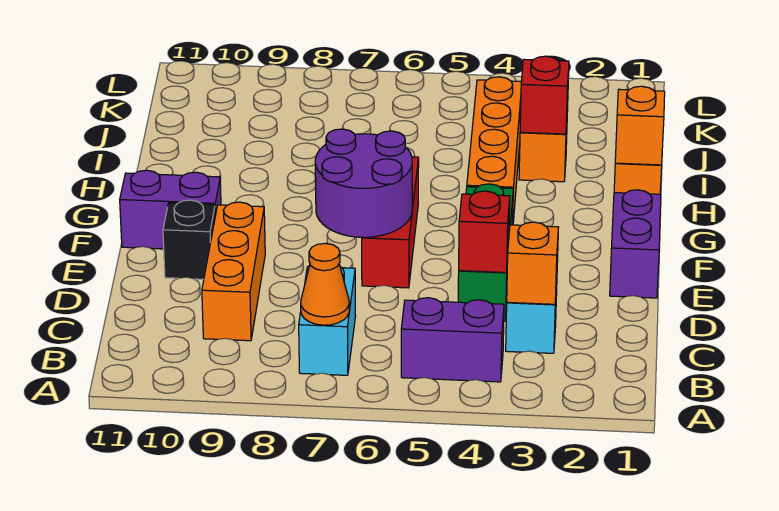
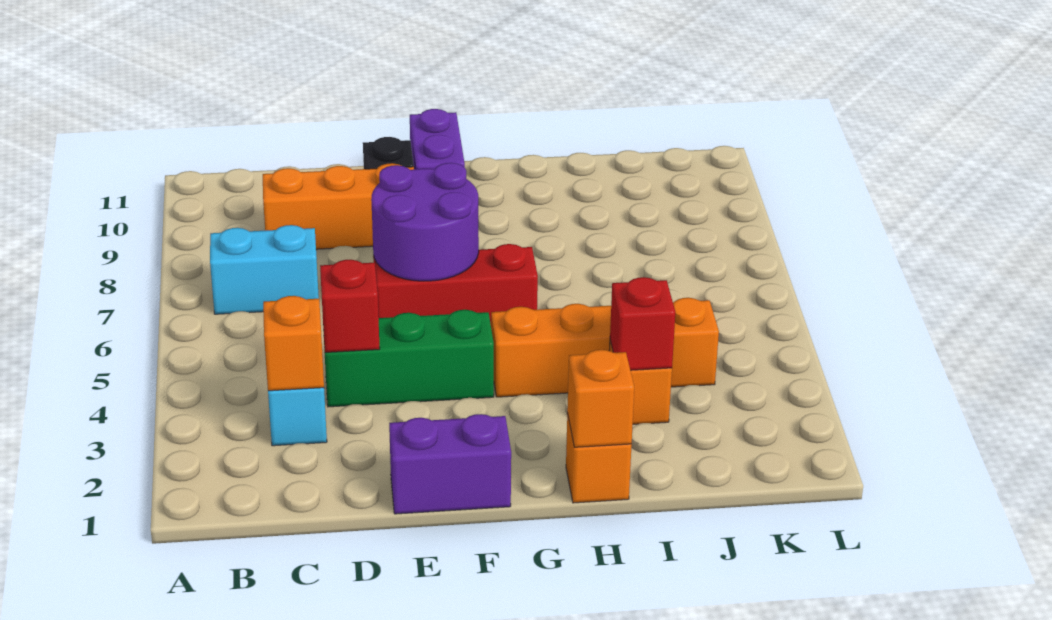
purple 1x2 brick [401,298,504,382] -> none
orange 1x1 cone [301,243,349,325] -> none

